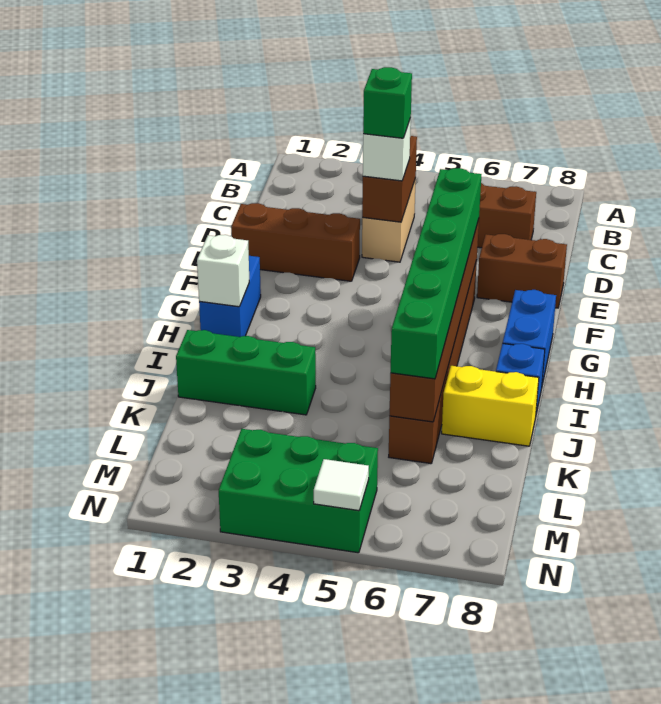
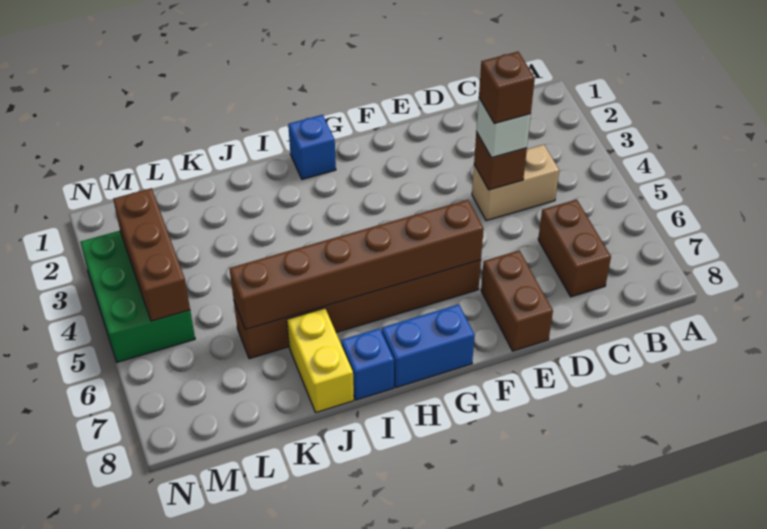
brown 1x2 brick [362,136,417,222] -> brown 1x1 brick [474,132,527,190]
green 1x1 brick [363,67,412,138] -> brown 1x1 brick [479,52,535,123]
brown 1x3 brick [231,203,360,281] -> brown 1x3 brick moved to [113,188,190,321]
green 1x6 brick [391,168,481,379] -> none
blue 1x2 brick [199,256,261,337] -> blue 1x1 brick [288,115,336,179]
white 1x1 brick [197,235,249,307] -> none
green 1x3 brick [176,330,316,415] -> none
white 1x1 tile [314,459,369,511] -> none

